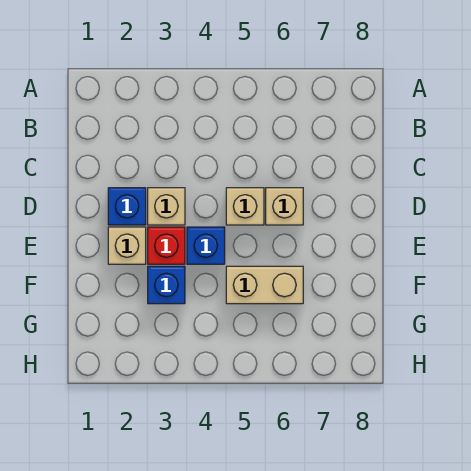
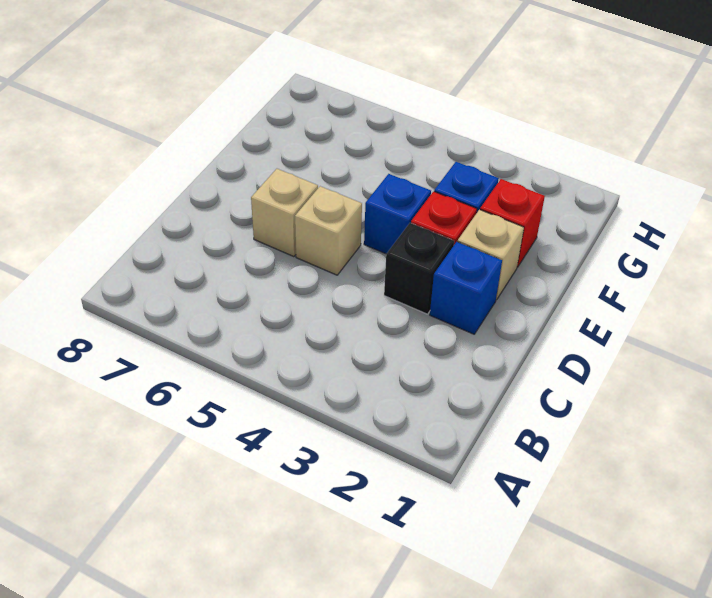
tan 1x1 brick [148,188,185,225] -> black 1x1 brick [384,223,454,314]
none -> red 1x1 brick [480,179,545,267]
tan 1x2 brick [226,266,303,304] -> none

